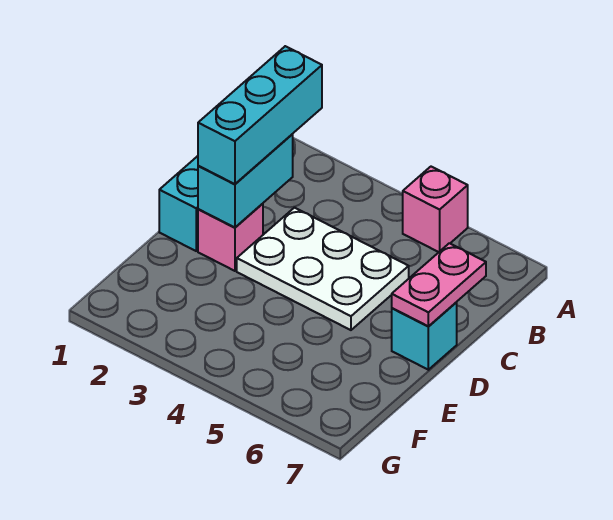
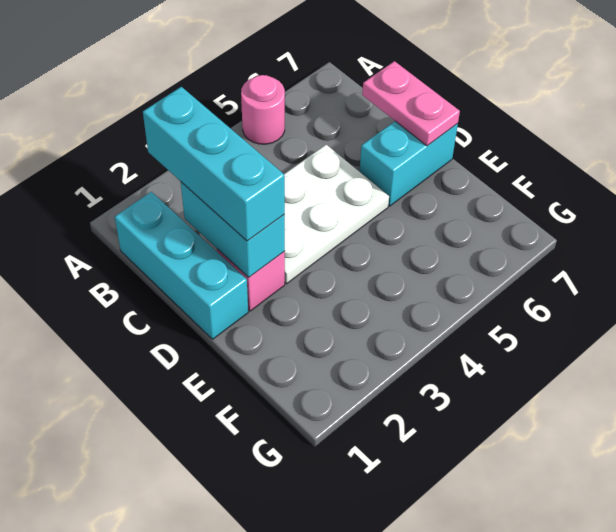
pink 1x1 brick [403,167,468,252] -> pink 1x1 round brick [241,75,285,144]
cyan 1x1 brick [392,303,457,370] -> cyan 1x2 brick [360,121,458,206]

